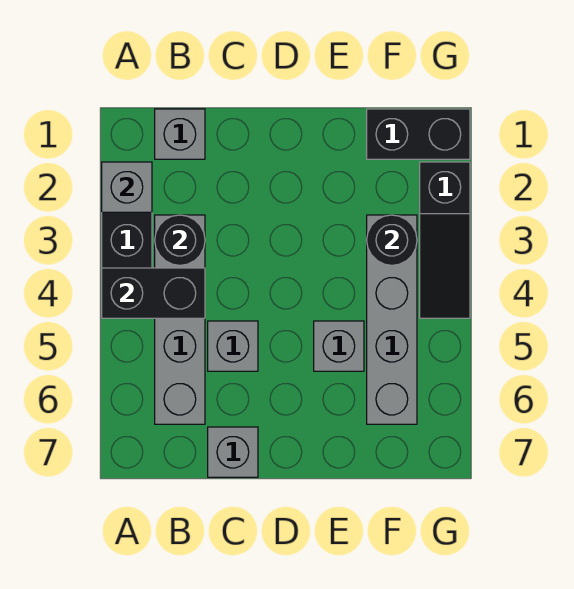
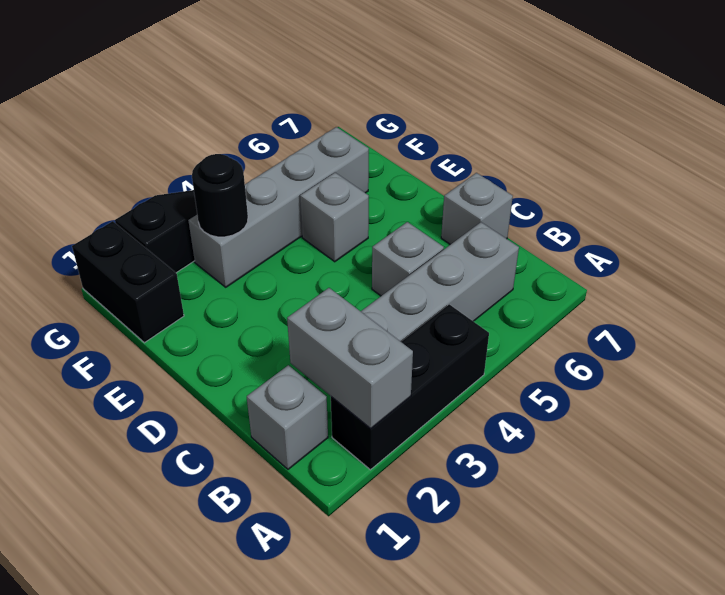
grey 1x1 brick [102,162,152,212] -> grey 1x2 brick [287,288,413,429]
black 1x2 brick [102,268,205,318] -> none
black 1x1 round brick [155,215,205,265] -> none

